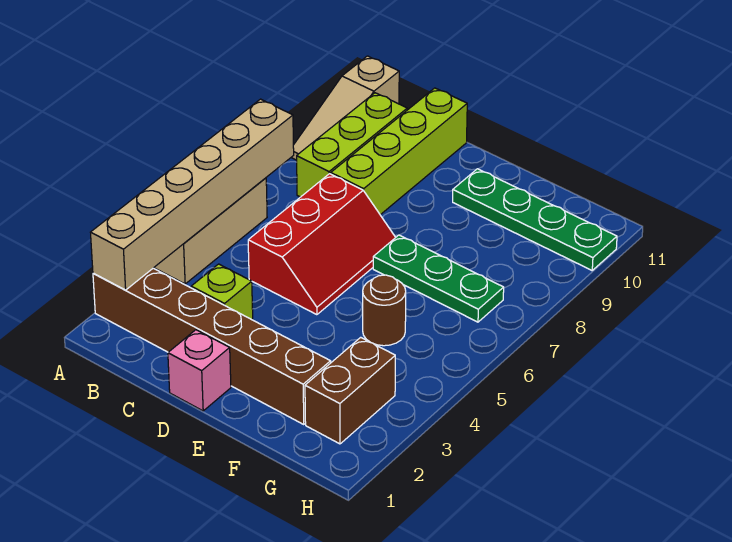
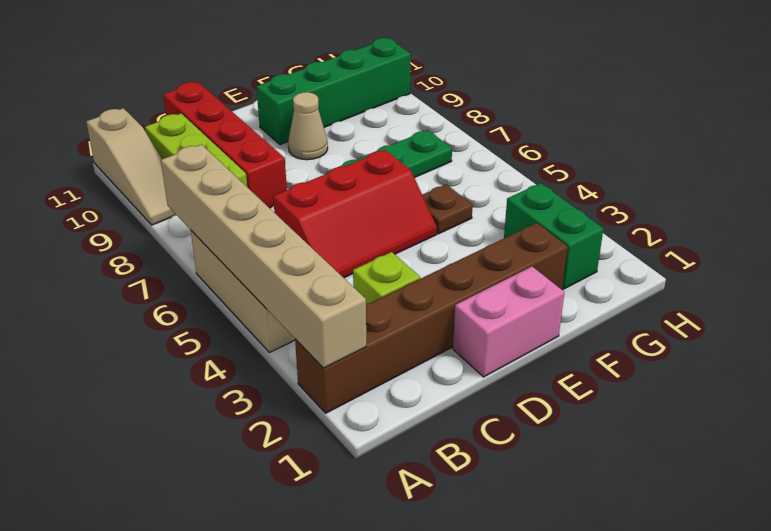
red 2x3 slope [248,174,396,315] -> red 2x3 slope turned to [273,150,437,278]
lime 1x4 brick [331,88,467,215] -> red 1x4 brick [163,82,287,208]
pink 1x1 brick [168,330,231,411] -> pink 1x2 brick [453,267,564,377]
none -> tan 1x1 cone [288,92,328,160]
green 1x4 plate [453,169,617,270] -> green 1x4 brick [256,38,411,145]
brown 1x1 round brick [363,275,406,346] -> brown 1x1 plate [423,184,473,234]
brown 1x2 brick [305,337,395,444] -> green 1x2 brick [504,183,603,289]

